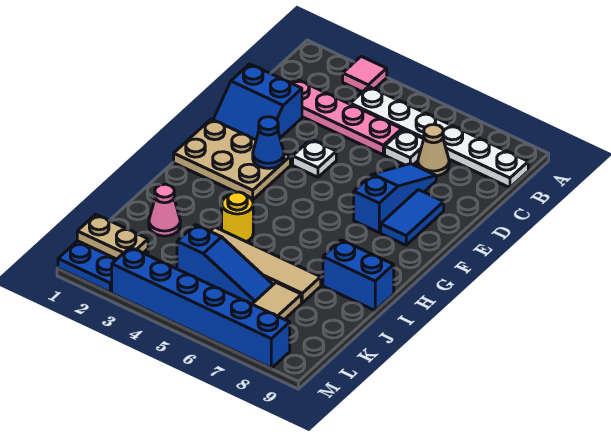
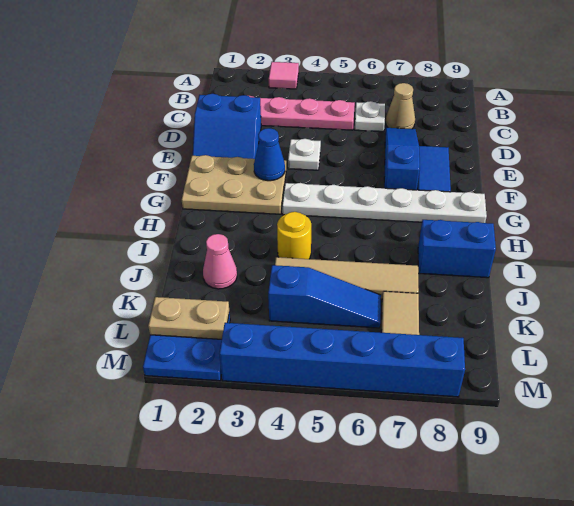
white 1x6 plate [350,87,528,188] -> white 1x6 plate moved to [282,183,487,223]

